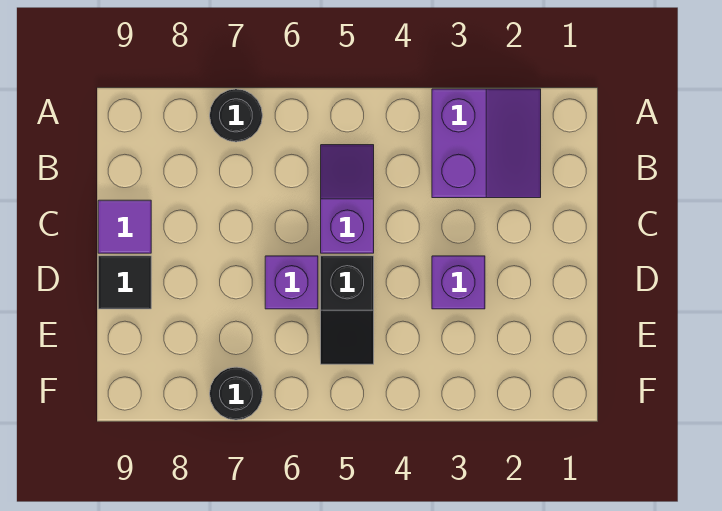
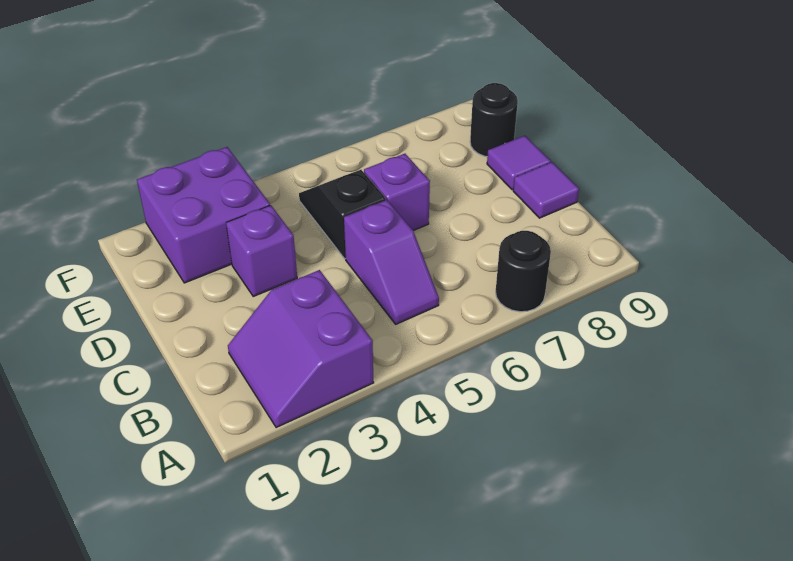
black 1x1 tile [98,256,151,309] -> purple 1x1 tile [487,136,551,190]
none -> purple 2x2 brick [137,147,270,283]
black 1x1 round brick [210,367,262,420] -> black 1x1 round brick moved to [470,83,518,157]

